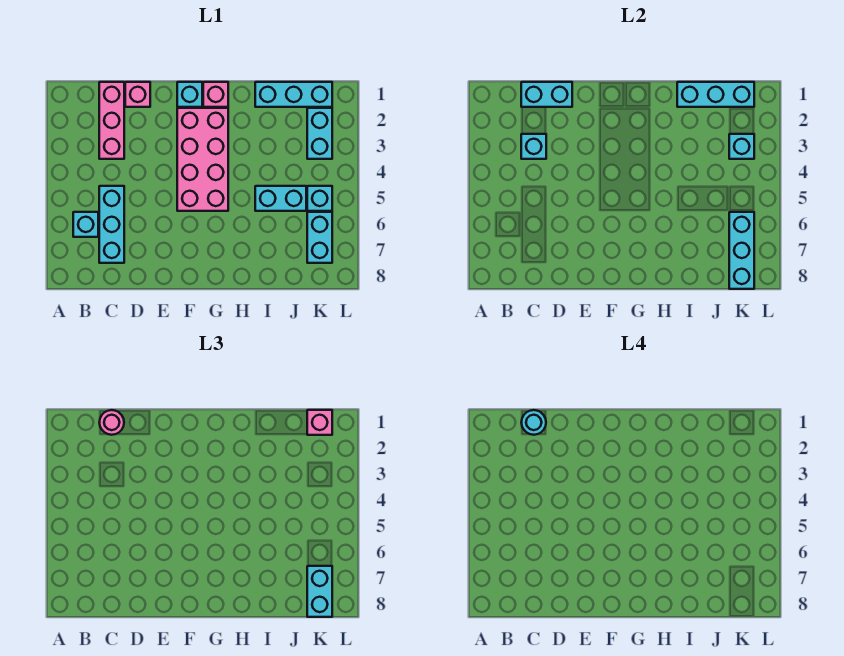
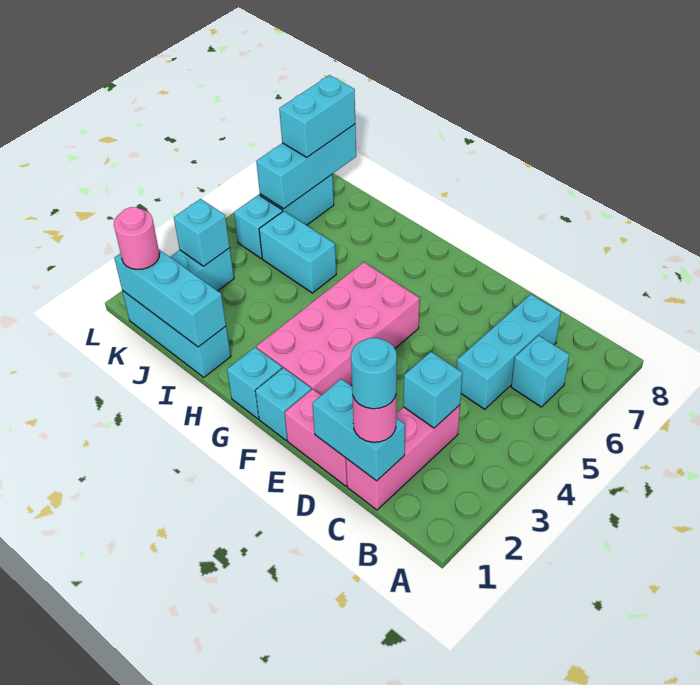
pink 1x1 brick [125,82,150,107] -> pink 1x2 brick [285,389,347,486]
pink 1x1 brick [203,82,228,107] -> cyan 1x1 brick [227,347,282,419]
pink 1x1 brick [307,410,332,435] -> pink 1x1 round brick [114,207,160,269]

